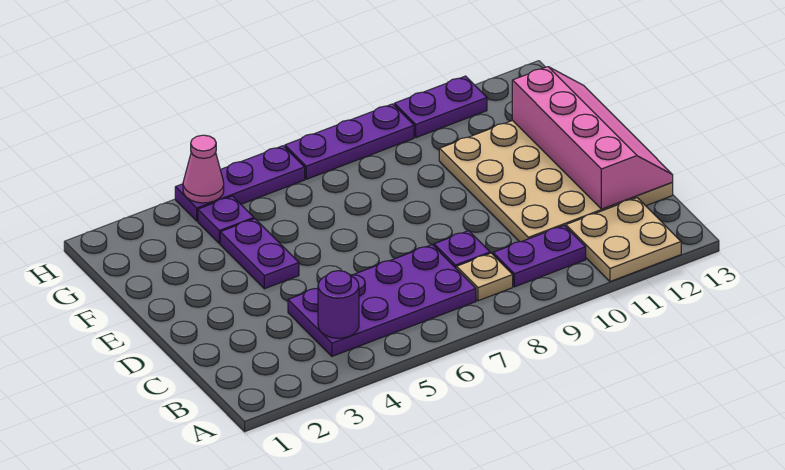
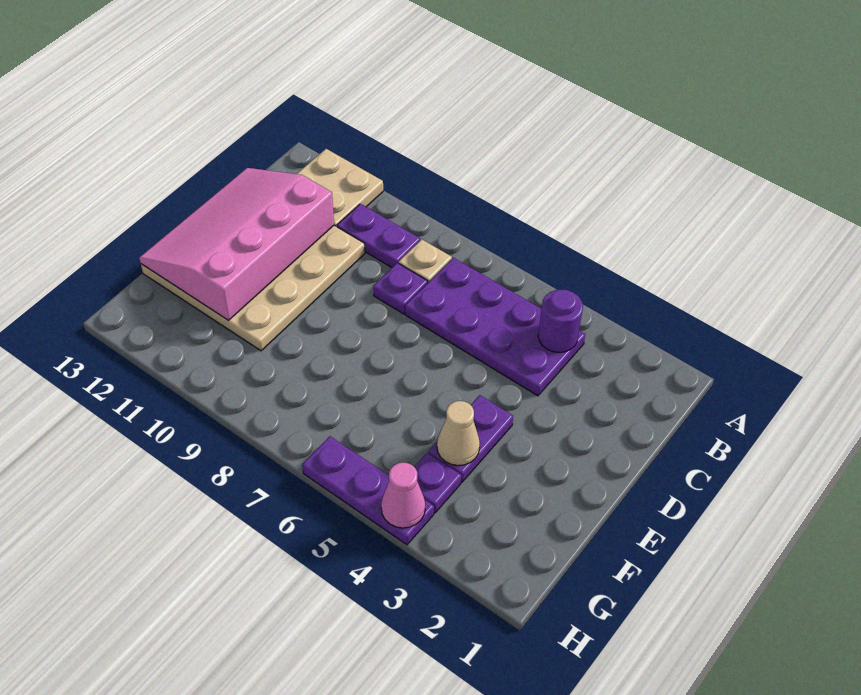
pink 2x4 slope [512,67,673,209] -> pink 3x4 slope [139,168,334,321]
none -> tan 1x1 cone [437,401,480,466]
purple 1x3 plate [285,104,414,179] -> none
purple 1x2 plate [394,76,487,138] -> none

